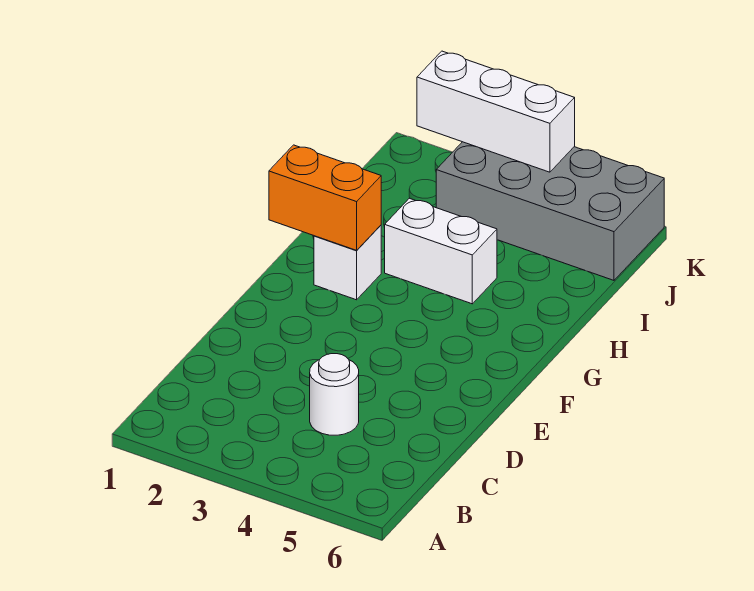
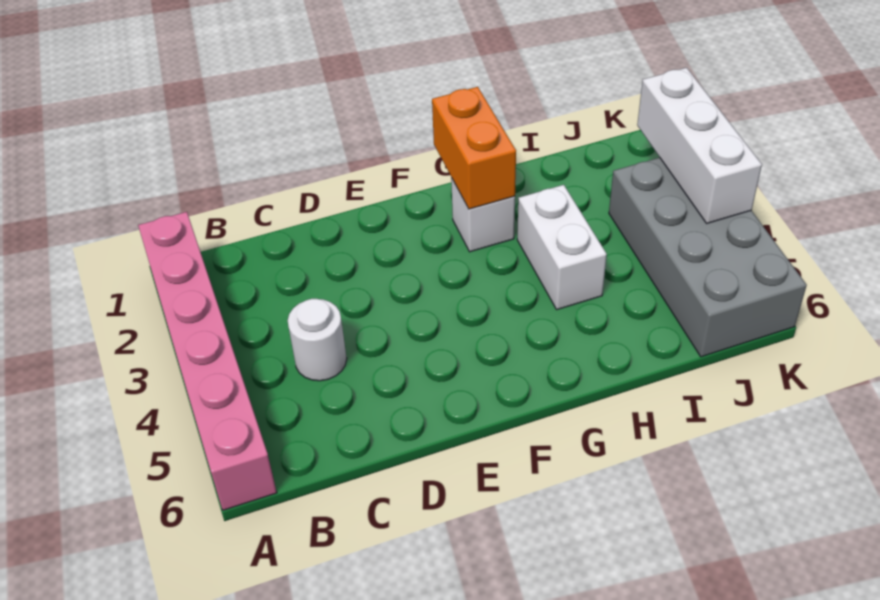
none -> pink 1x6 brick [138,212,277,510]

